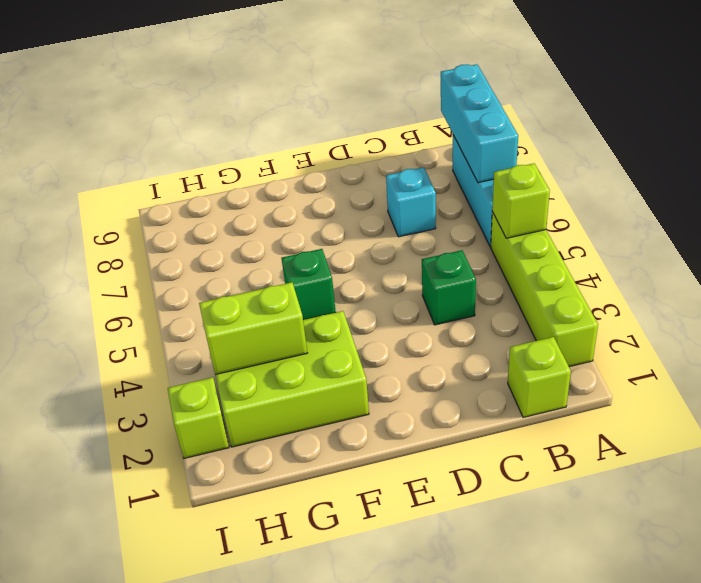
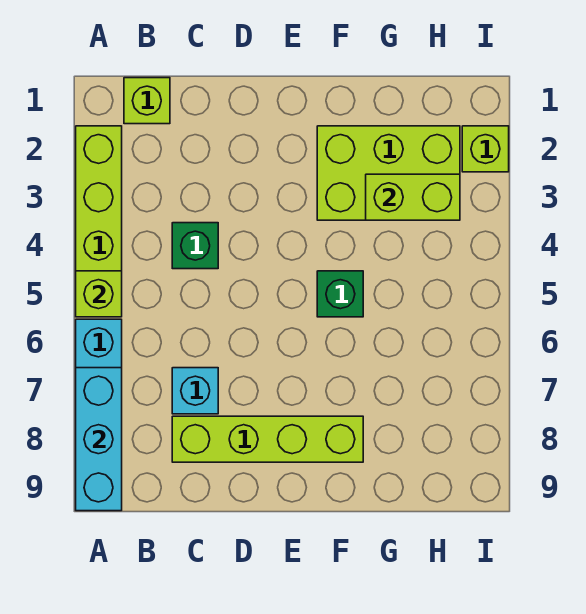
none -> lime 1x4 brick [172,416,363,462]

